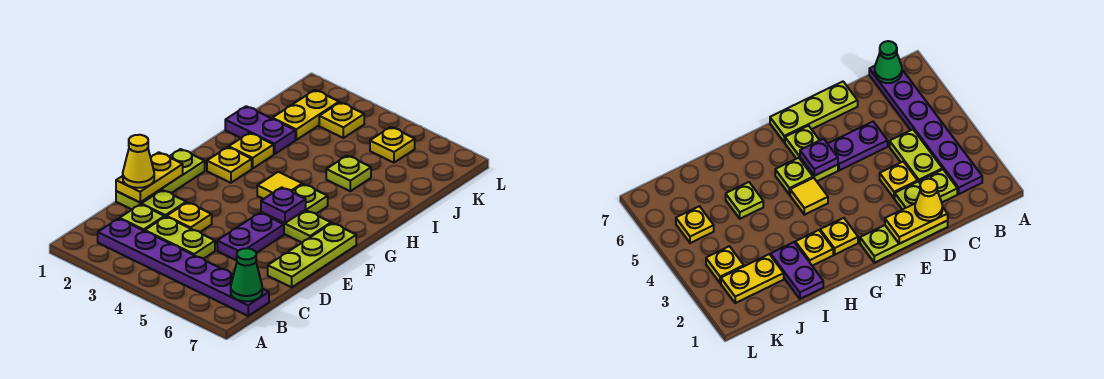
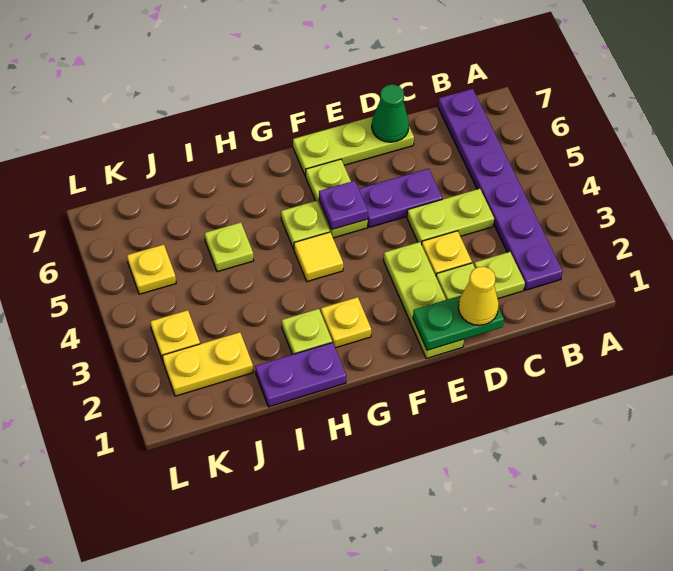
green 1x1 cone [231,248,262,301] -> green 1x1 cone moved to [372,85,409,142]
lime 1x2 plate [145,217,215,259] -> lime 1x2 plate turned to [407,189,494,245]
lime 1x3 plate [116,149,205,209] -> lime 1x3 plate turned to [384,242,464,359]
yellow 1x2 plate [116,152,183,202] -> green 1x2 plate [413,296,504,350]
yellow 1x1 plate [229,133,274,168] -> lime 1x1 plate [282,309,332,355]
purple 1x2 plate [225,106,295,154] -> purple 1x2 plate turned to [255,343,346,407]

